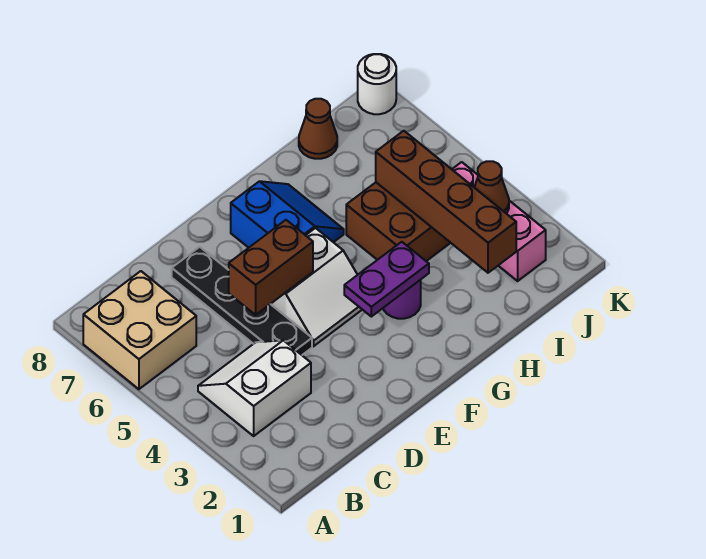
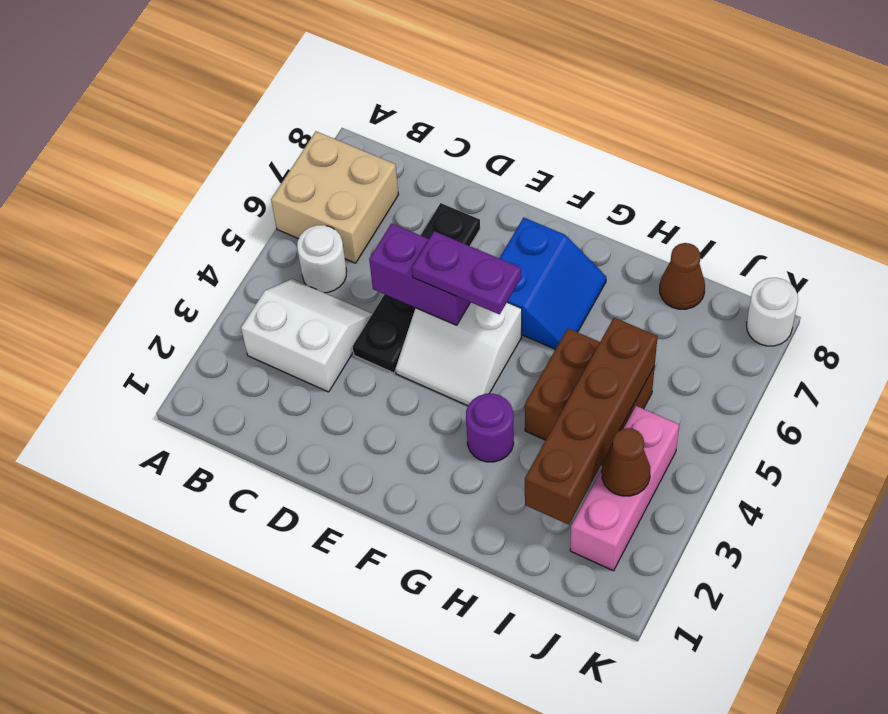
none -> white 1x1 round brick [297,225,347,293]
brown 1x2 brick [229,220,313,315] -> purple 1x2 brick [369,223,470,325]
purple 1x2 plate [344,242,429,317] -> purple 1x2 plate moved to [412,231,521,314]

